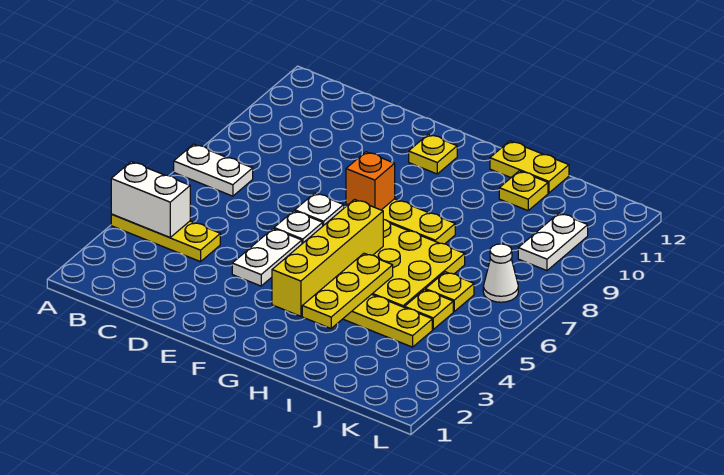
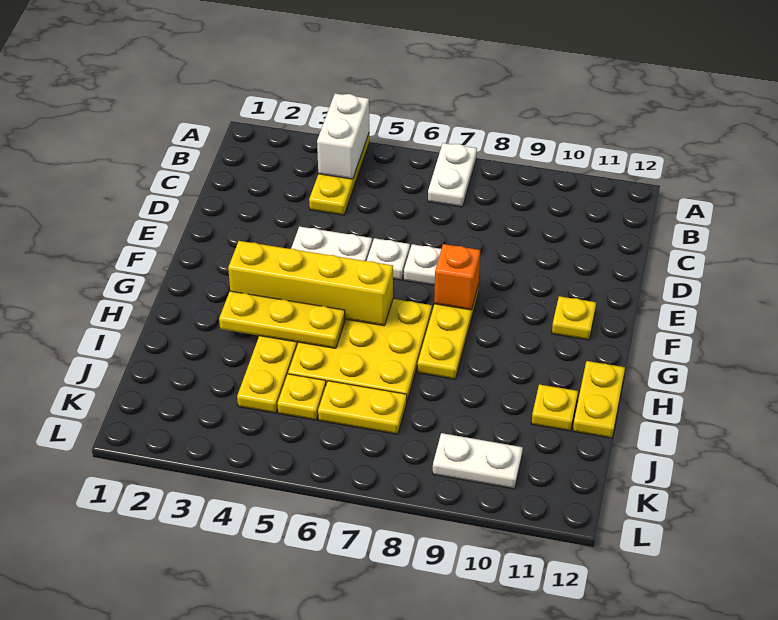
yellow 1x1 plate [425,272,474,312] -> yellow 1x2 plate [318,381,407,434]
white 1x1 cone [483,244,518,302] -> none

